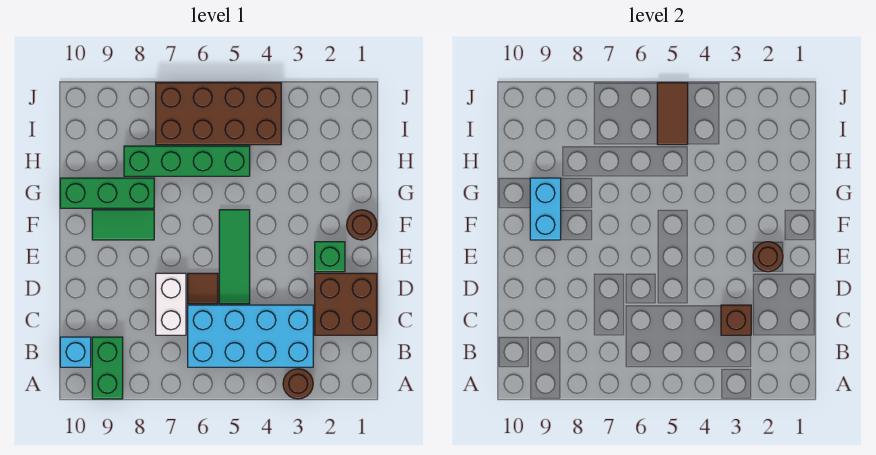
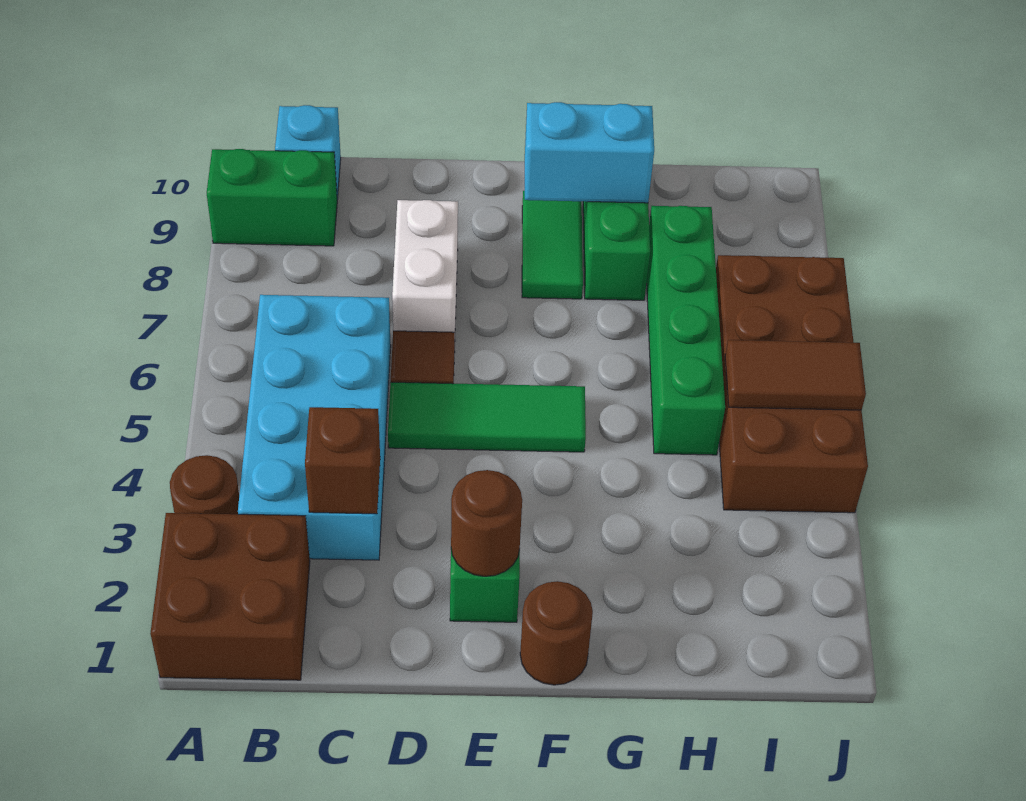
brown 2x2 brick [315,273,377,335] -> brown 2x2 brick moved to [150,513,310,680]
white 1x2 brick [156,273,186,335] -> white 1x2 brick turned to [392,200,458,332]

